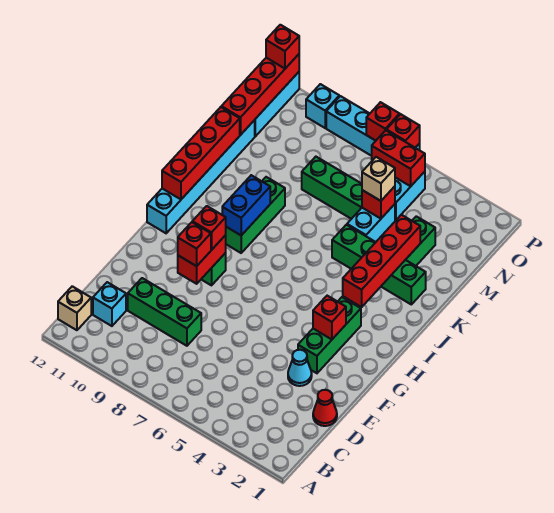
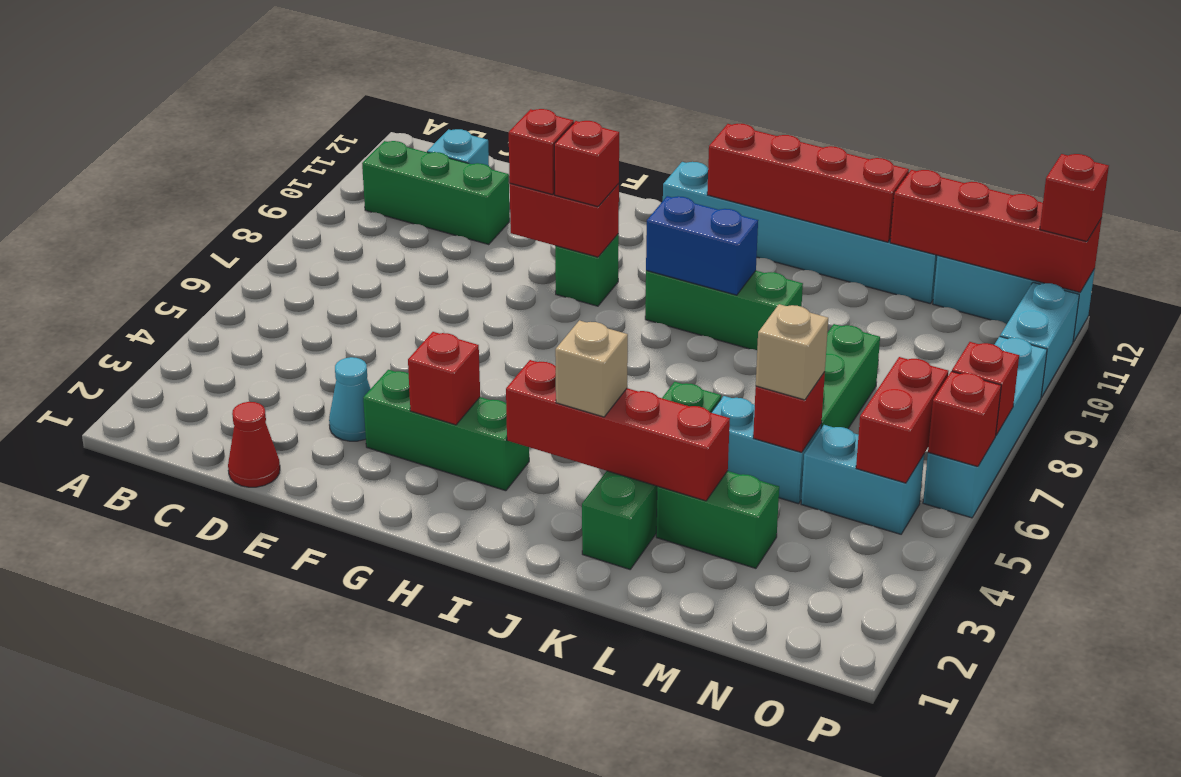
tan 1x1 brick [58,286,91,330] -> tan 1x1 brick moved to [555,320,628,417]
green 1x3 brick [128,278,201,346] -> green 1x3 brick turned to [362,141,510,244]
cyan 1x1 brick [306,84,339,128] -> cyan 1x2 brick [1000,282,1079,397]

